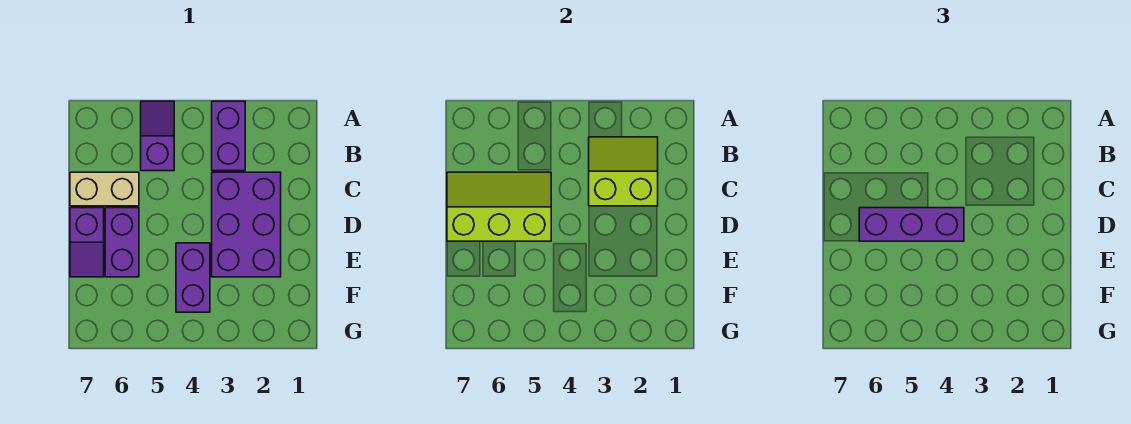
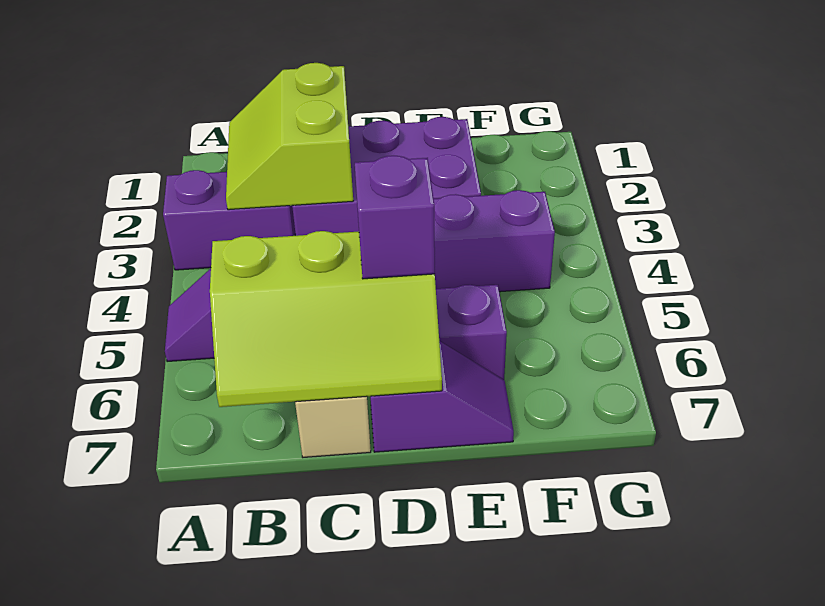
lime 2x3 slope [447,172,551,241] -> lime 2x3 slope turned to [210,231,442,407]
purple 1x3 brick [859,208,964,241] -> purple 1x1 brick [355,156,435,279]

